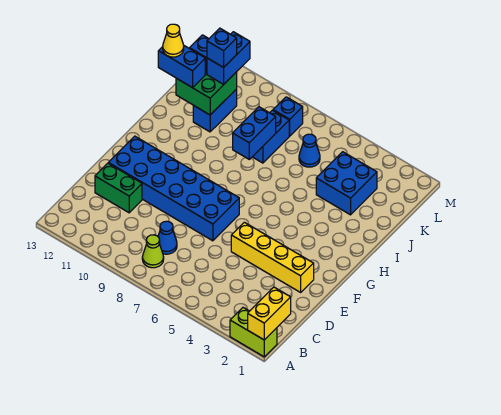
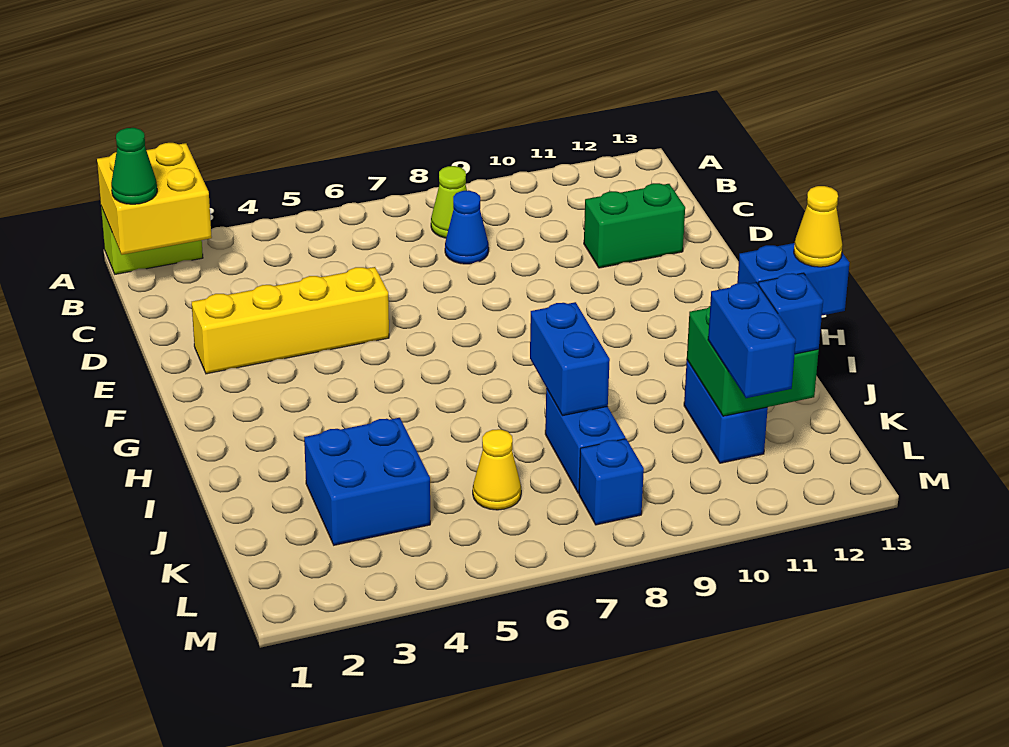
yellow 1x2 brick [248,287,291,340] -> yellow 2x2 brick [97,143,212,255]
none -> green 1x1 cone [111,128,157,204]
blue 2x6 brick [109,136,239,241] -> none
blue 1x1 cone [299,134,320,167] -> yellow 1x1 cone [473,429,521,510]
blue 1x1 brick [207,28,237,68] -> none

